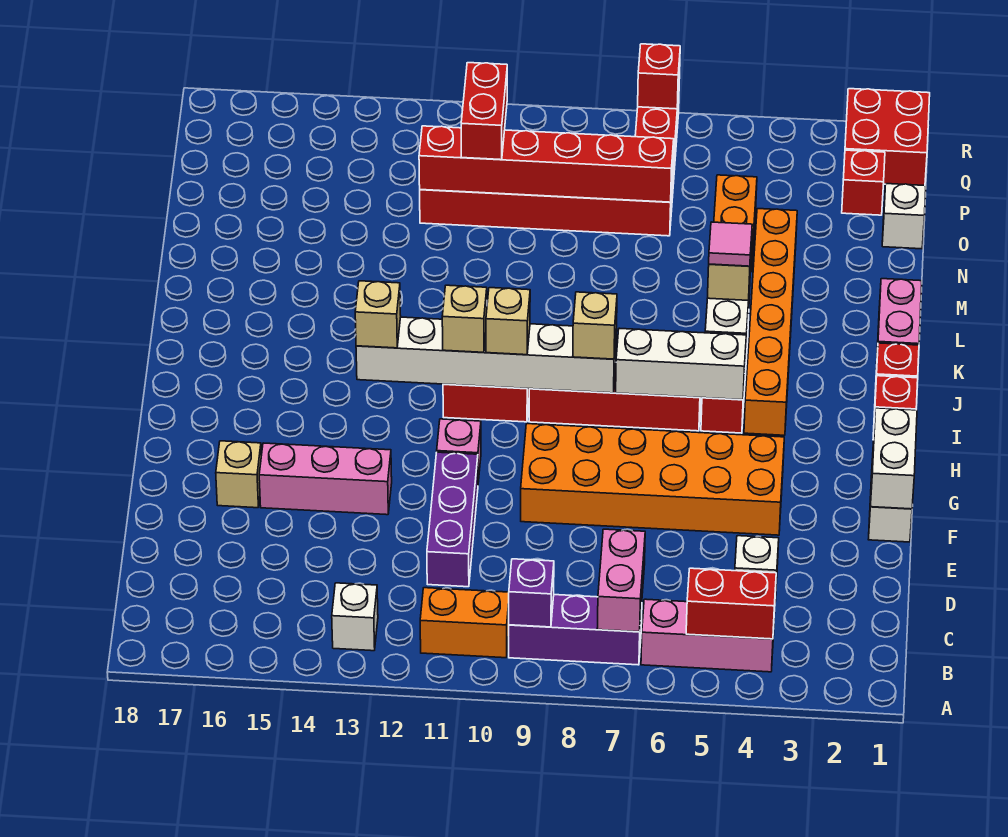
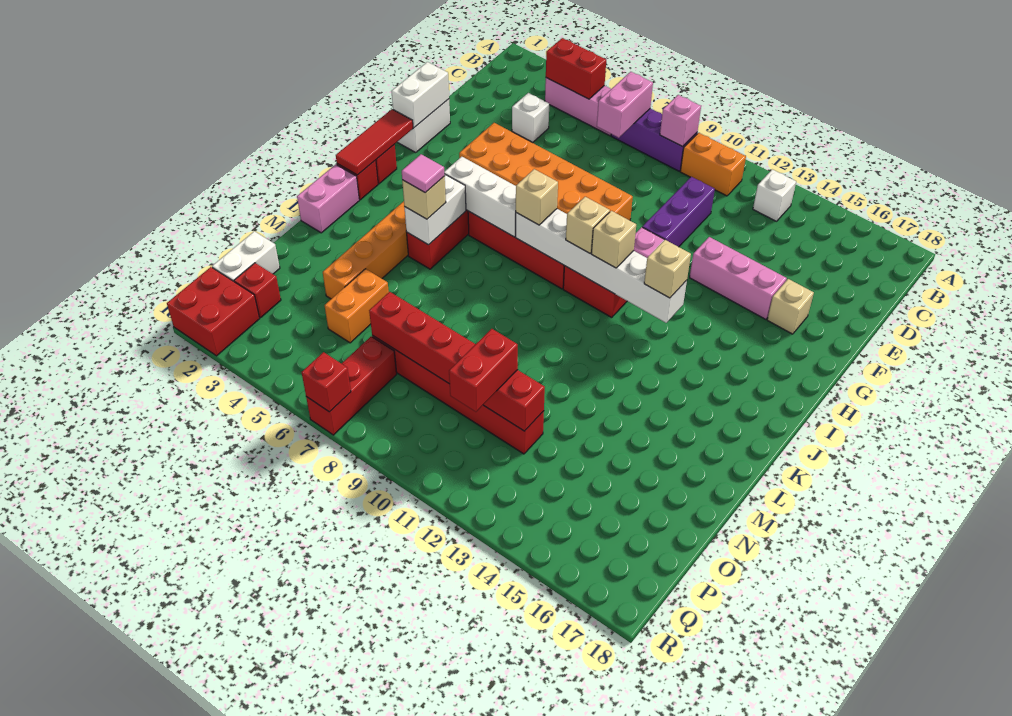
purple 1x1 brick [509,559,554,627] -> pink 1x1 brick [660,95,701,147]
none -> red 1x3 tile [336,109,413,175]
white 1x1 brick [882,184,926,249] -> white 1x2 brick [212,231,280,281]

